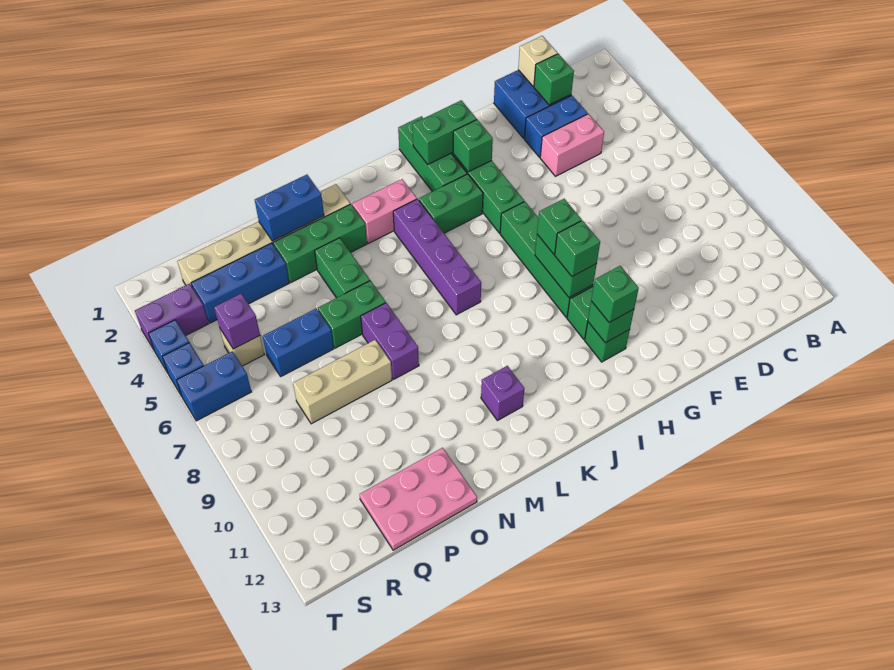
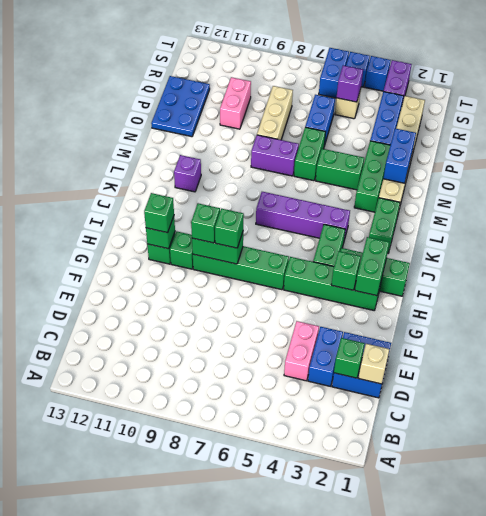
none -> green 1x2 brick [369,198,400,253]
pink 1x2 brick [352,179,417,243] -> pink 1x2 brick moved to [220,77,251,129]
pink 2x3 plate [360,448,477,550] -> blue 2x3 plate [151,76,210,137]

